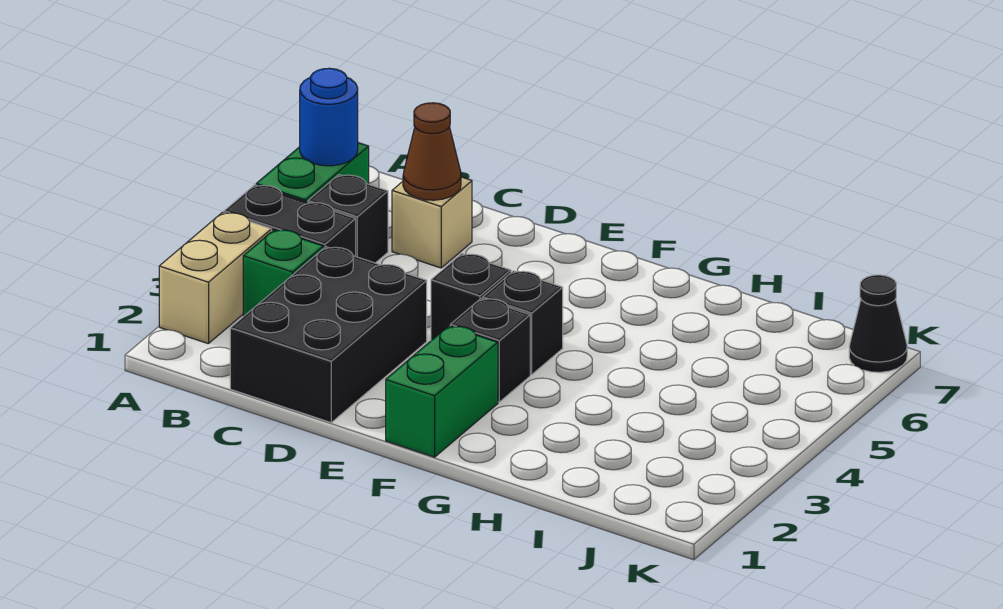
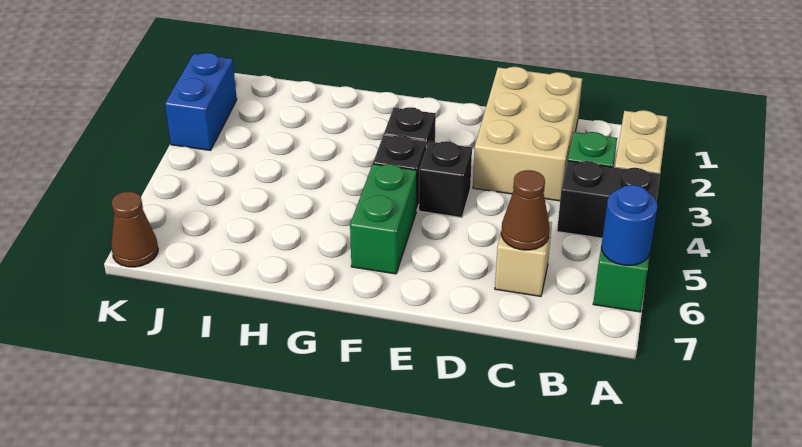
black 1x1 brick [308,175,388,263] -> none
black 2x3 brick [230,247,427,423] -> tan 2x3 brick [473,67,582,201]
green 1x2 brick [386,326,498,457] -> green 1x2 brick moved to [350,164,417,274]
none -> blue 1x2 brick [165,53,237,150]
black 1x1 cone [849,275,907,372] -> brown 1x1 cone [111,191,158,267]

